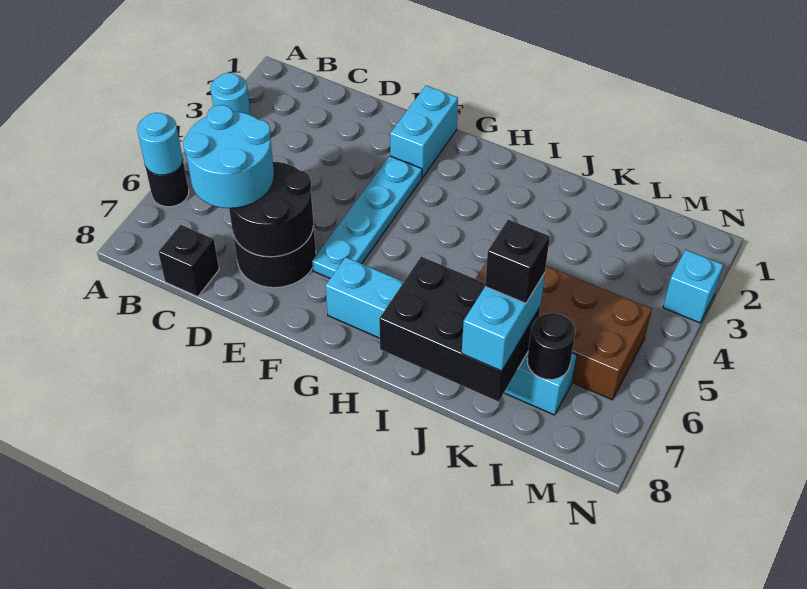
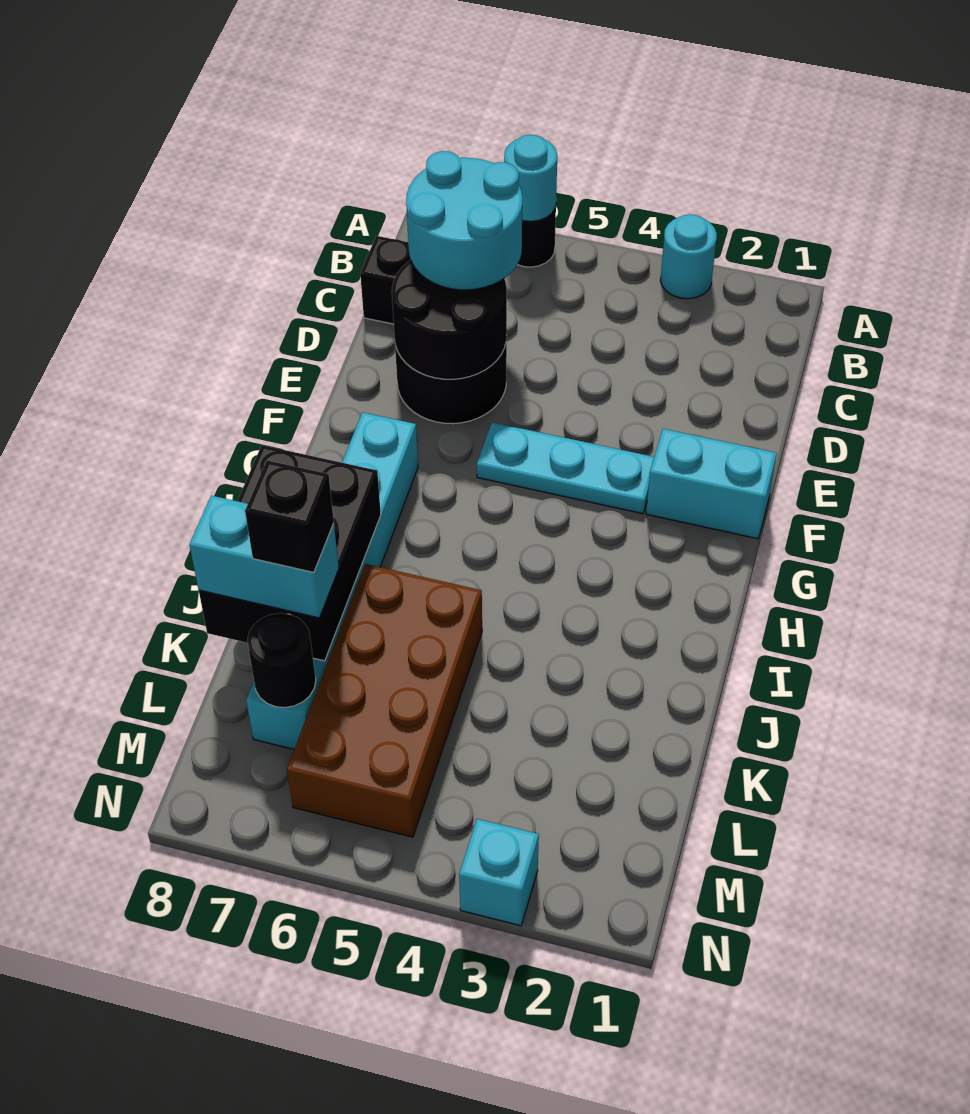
cyan 1x4 plate [312,156,422,278] -> cyan 1x3 plate [477,422,654,514]

